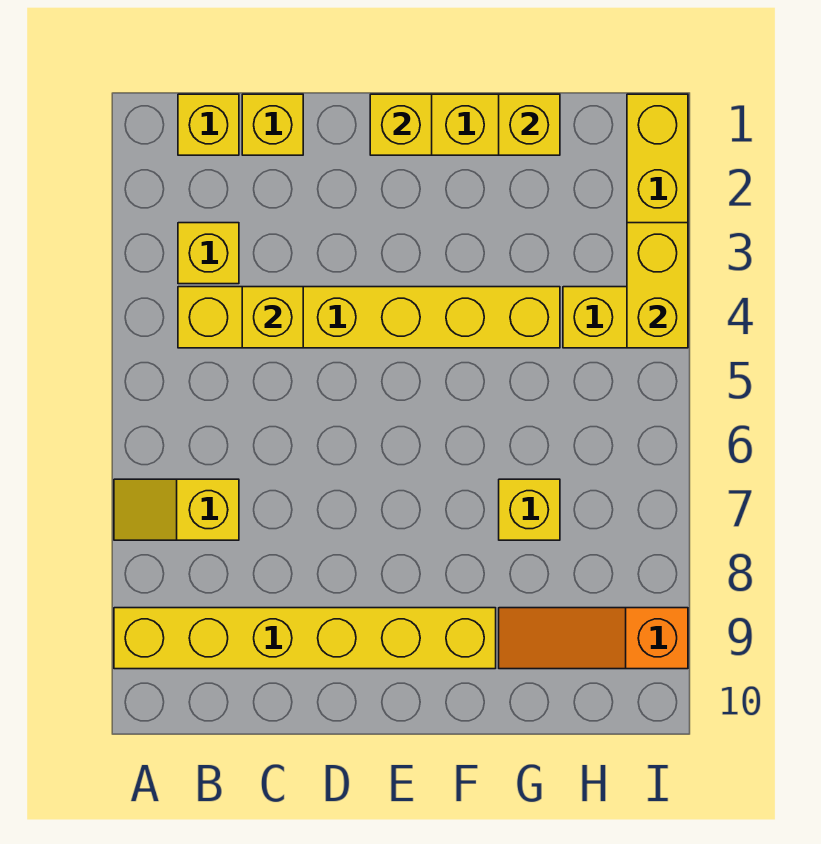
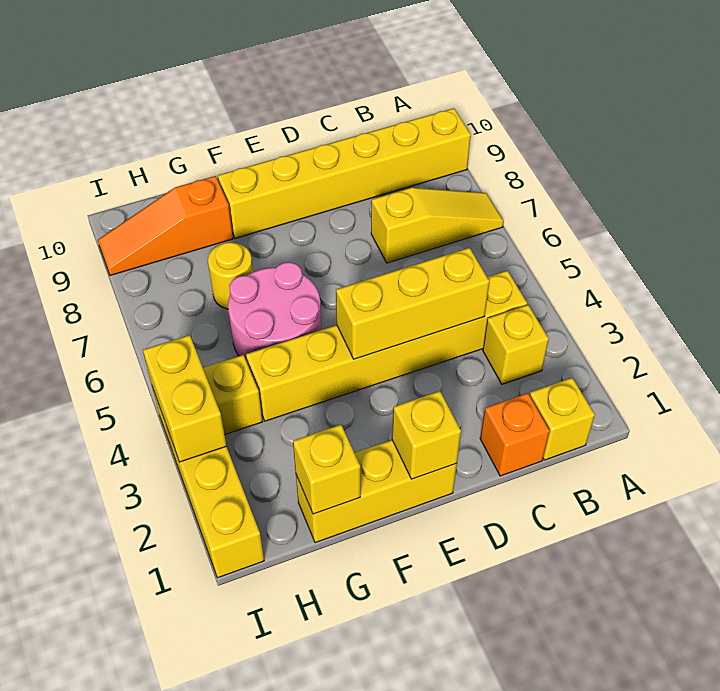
yellow 1x2 slope [114,479,239,540] -> yellow 1x3 slope [371,188,504,263]
yellow 1x1 brick [242,94,303,155] -> orange 1x1 brick [480,393,550,476]
yellow 1x1 brick [242,287,303,348] -> yellow 1x3 brick [336,248,489,359]
none -> pink 2x2 round brick [228,262,322,361]
yellow 1x1 brick [499,479,560,540] -> yellow 1x1 round brick [207,242,253,309]
orange 1x3 slope [499,608,688,669] -> orange 1x3 slope turned to [98,176,233,275]

